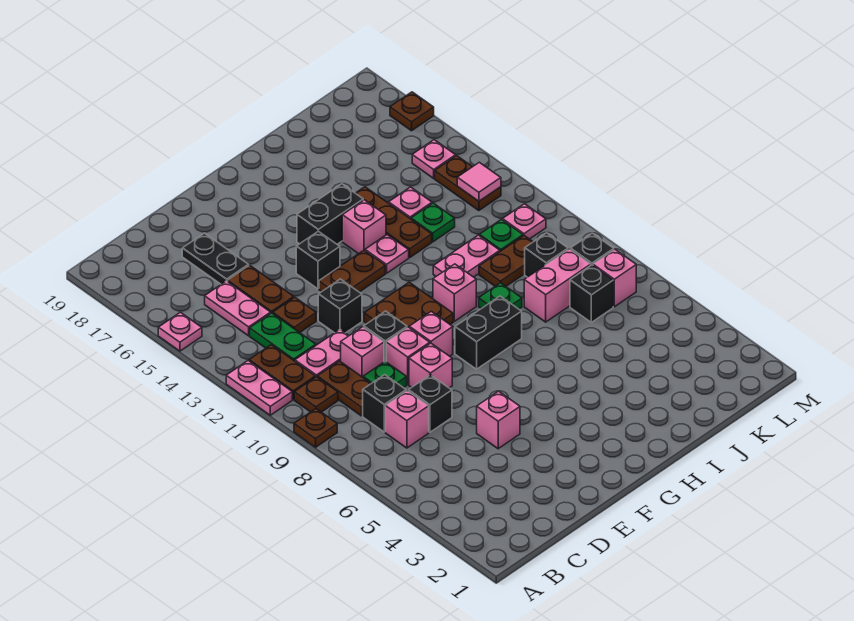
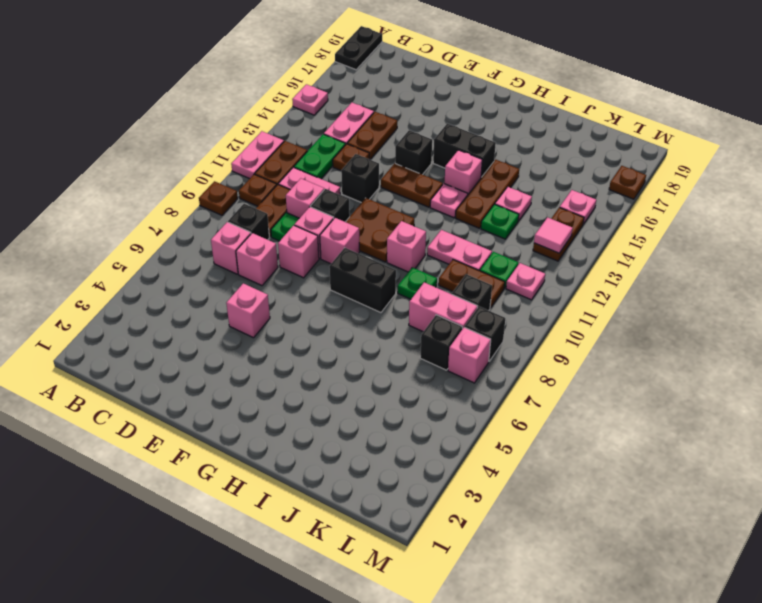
black 1x1 brick [408,375,452,432] -> pink 1x1 brick [236,233,278,286]
black 1x2 plate [182,233,249,284] -> black 1x2 plate moved to [335,26,382,70]

